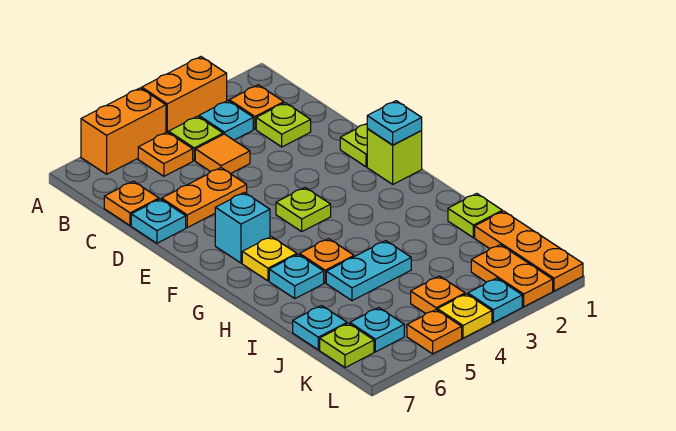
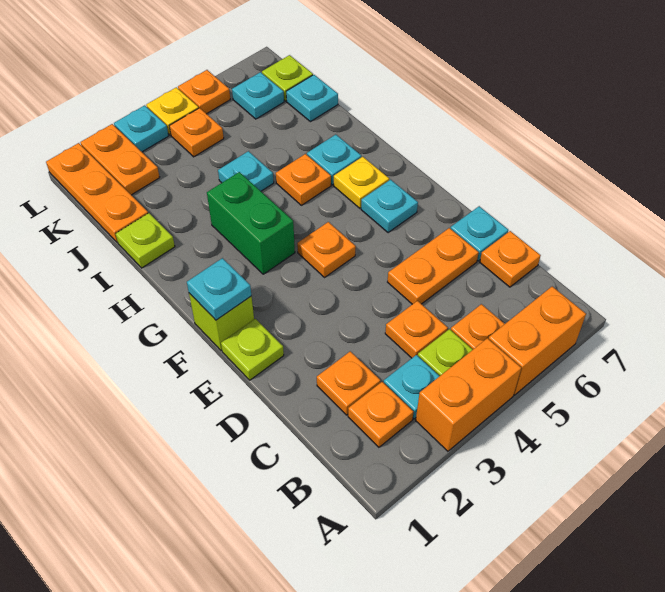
lime 1x1 plate [256,103,311,147] -> orange 1x1 plate [317,351,381,415]
orange 1x1 tile [195,134,250,174] -> orange 1x1 plate [385,301,448,358]
lime 1x1 plate [276,188,331,231] -> orange 1x1 plate [297,222,356,277]
cyan 1x1 brick [215,192,270,263] -> cyan 1x1 plate [361,180,418,233]
none -> green 1x2 brick [207,172,295,274]
cyan 1x2 plate [326,241,411,301] -> cyan 1x1 plate [218,151,274,191]

